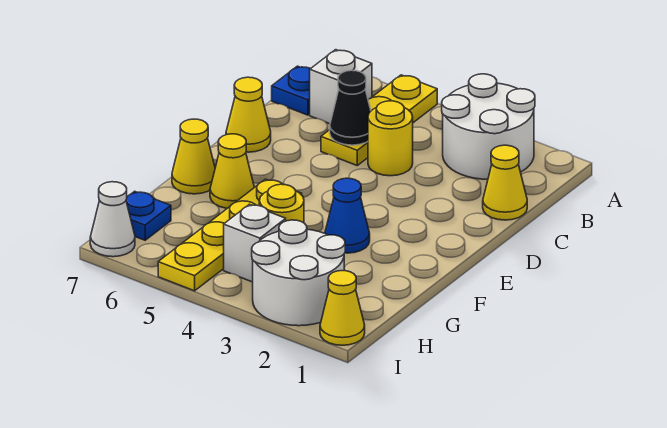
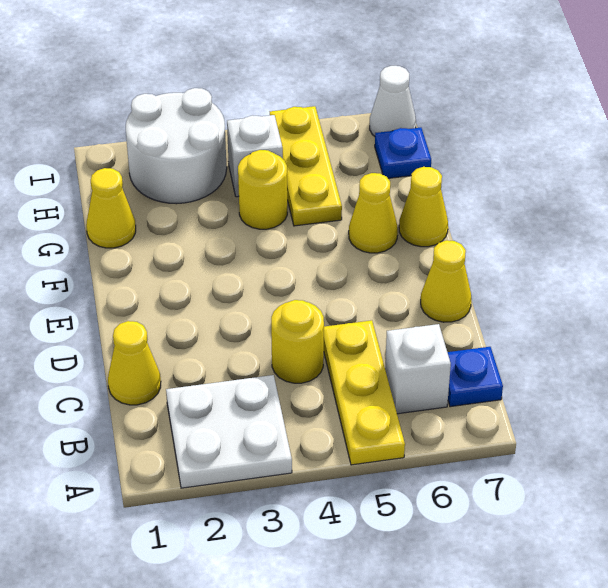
white 2x2 round brick [442,74,535,179] -> white 2x2 plate [166,375,292,488]
black 1x1 cone [330,70,371,145] -> none
blue 1x1 cone [325,178,370,253] -> none
yellow 1x4 plate [158,179,302,291] -> yellow 1x3 plate [270,106,342,226]
yellow 1x1 cone [320,270,365,345] -> yellow 1x1 cone moved to [86,168,136,248]

